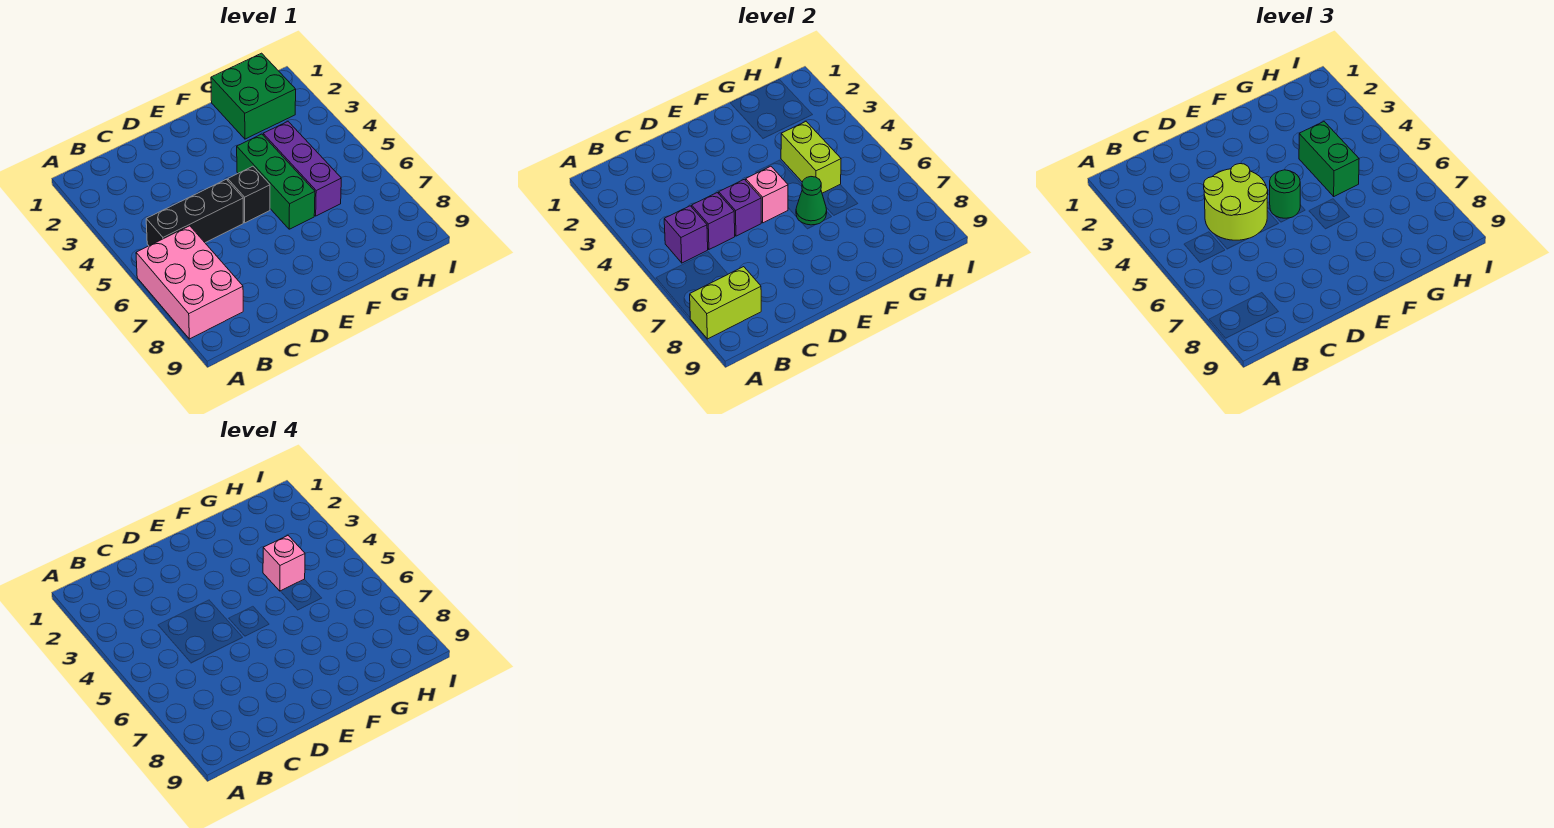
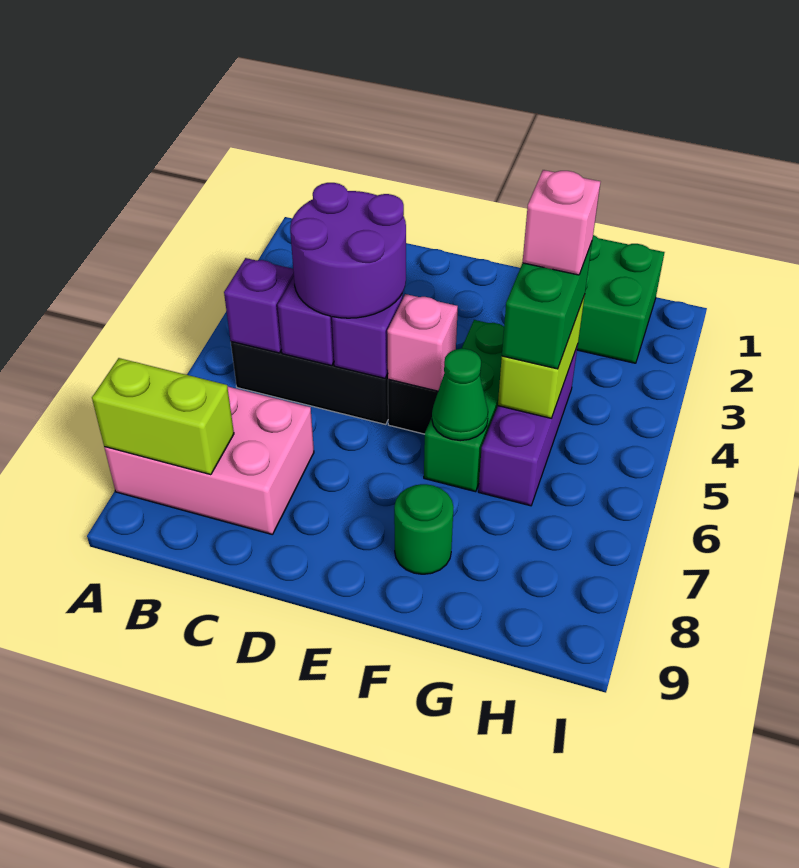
pink 2x3 brick [136,226,243,339] -> pink 2x3 brick turned to [104,386,314,535]
lime 2x2 round brick [1204,164,1268,240] -> purple 2x2 round brick [290,183,406,318]
green 1x1 round brick [1270,170,1300,218] -> green 1x1 round brick moved to [394,484,453,574]

